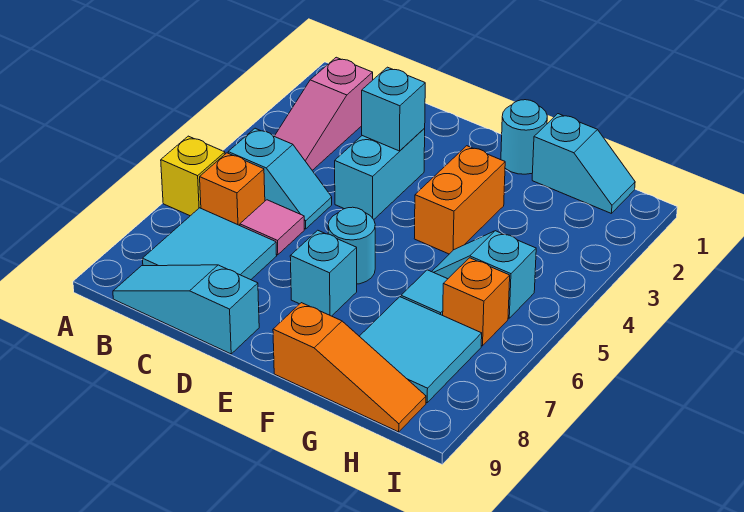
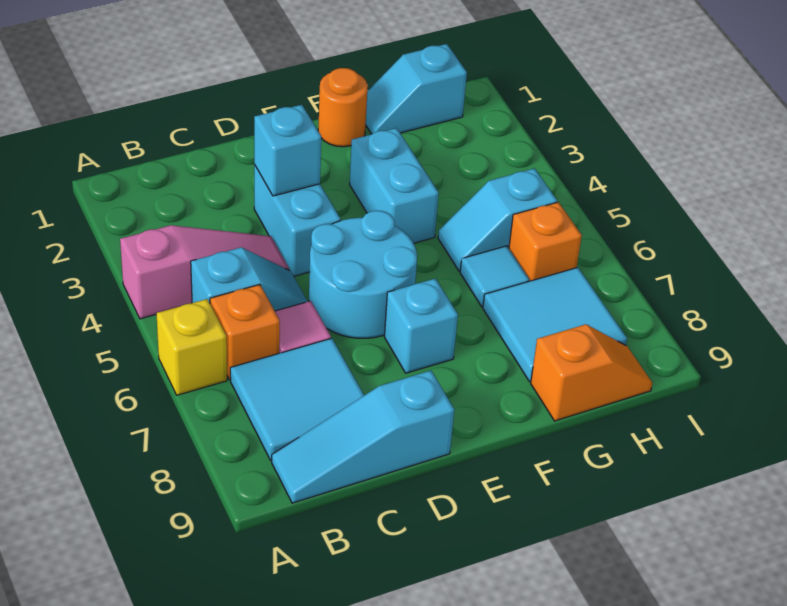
pink 1x3 slope [274,57,373,170] -> pink 1x3 slope turned to [120,225,290,319]
cyan 1x1 round brick [328,207,375,284] -> cyan 2x2 round brick [309,211,417,338]
cyan 1x1 round brick [501,100,547,174] -> orange 1x1 round brick [318,68,368,147]
orange 1x2 brick [414,146,505,254] -> cyan 1x2 brick [350,128,439,243]
orange 1x3 slope [273,303,426,432] -> orange 1x2 slope [531,324,652,421]
cyan 1x2 slope [532,114,635,214] -> cyan 1x2 slope turned to [366,44,467,134]

